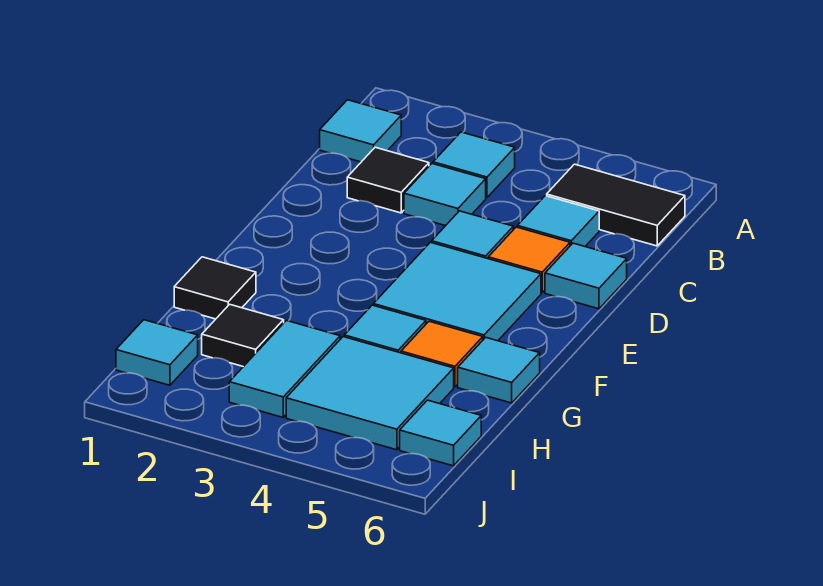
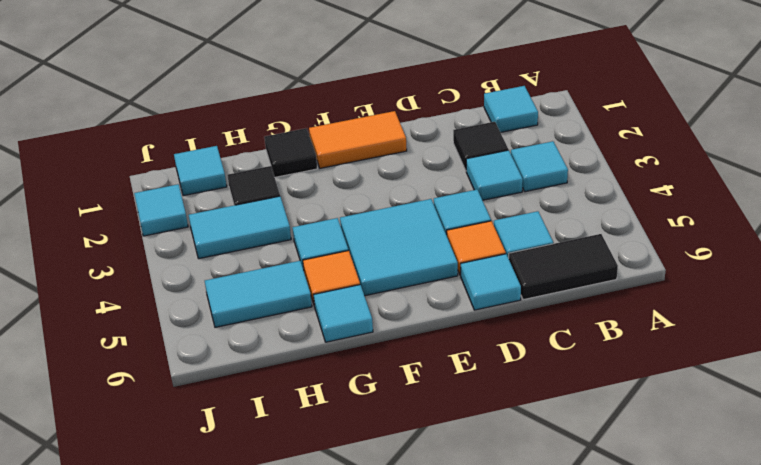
black 1x2 tile [547,164,685,246] -> black 1x2 tile turned to [509,234,618,300]
none -> orange 1x2 tile [309,111,407,168]
cyan 2x2 tile [286,337,454,450] -> cyan 1x2 tile [205,261,312,327]
cyan 1x1 tile [400,400,481,466] -> cyan 1x1 tile moved to [134,184,188,236]

